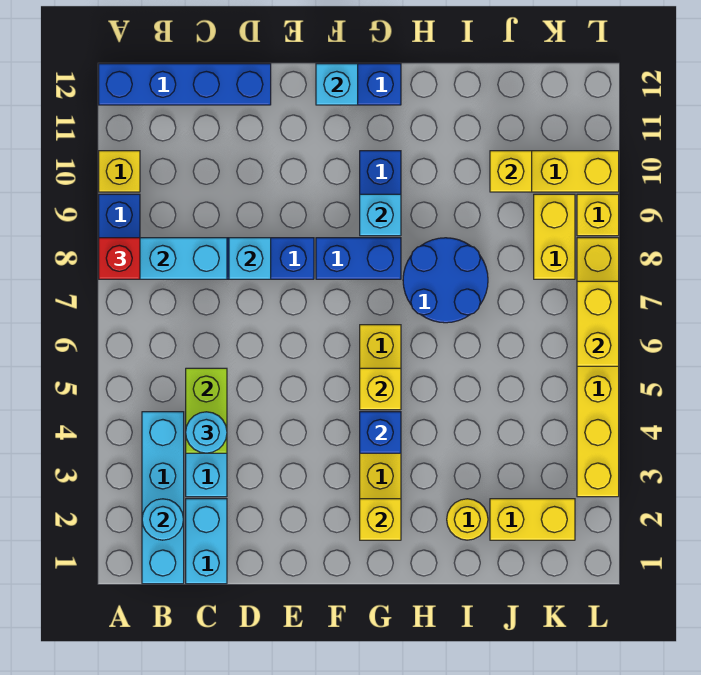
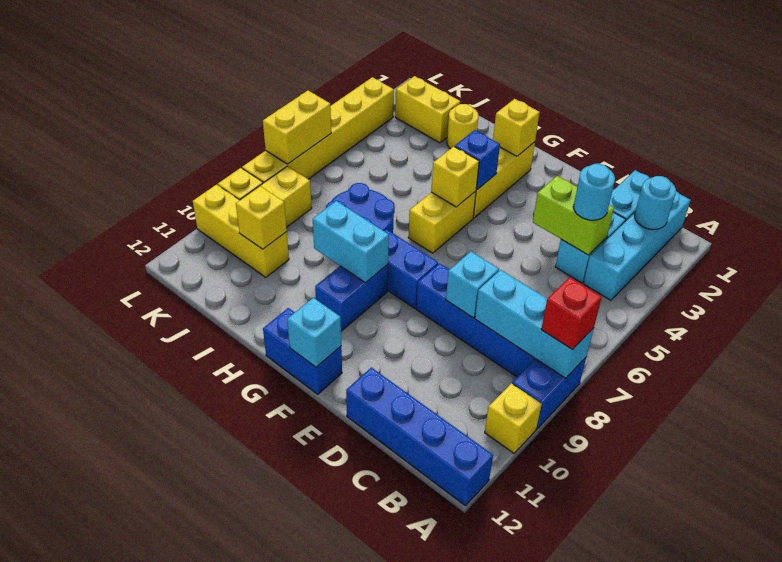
lime 1x2 brick [186,368,227,453] -> lime 1x2 brick turned to [533,176,614,255]
cyan 1x1 brick [360,194,401,236] -> cyan 1x2 brick [313,201,389,283]

